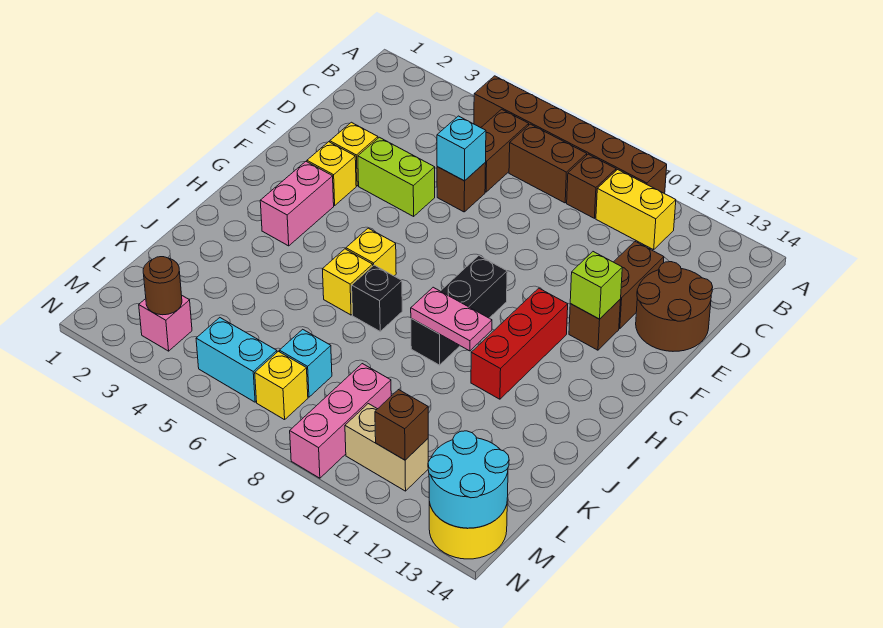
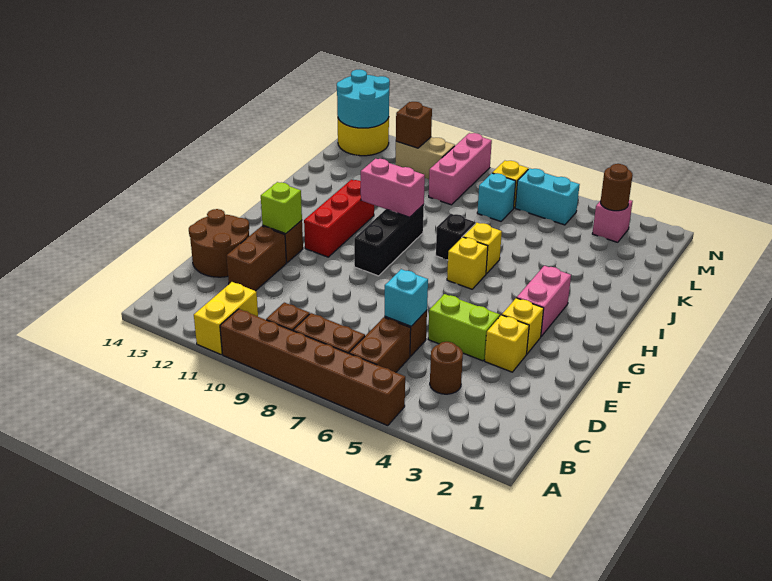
yellow 1x2 brick [596,170,676,250] -> yellow 1x2 brick turned to [194,282,258,354]
none -> brown 1x1 round brick [430,342,463,394]
pink 1x2 plate [411,287,492,351] -> pink 1x2 brick [361,159,425,217]

